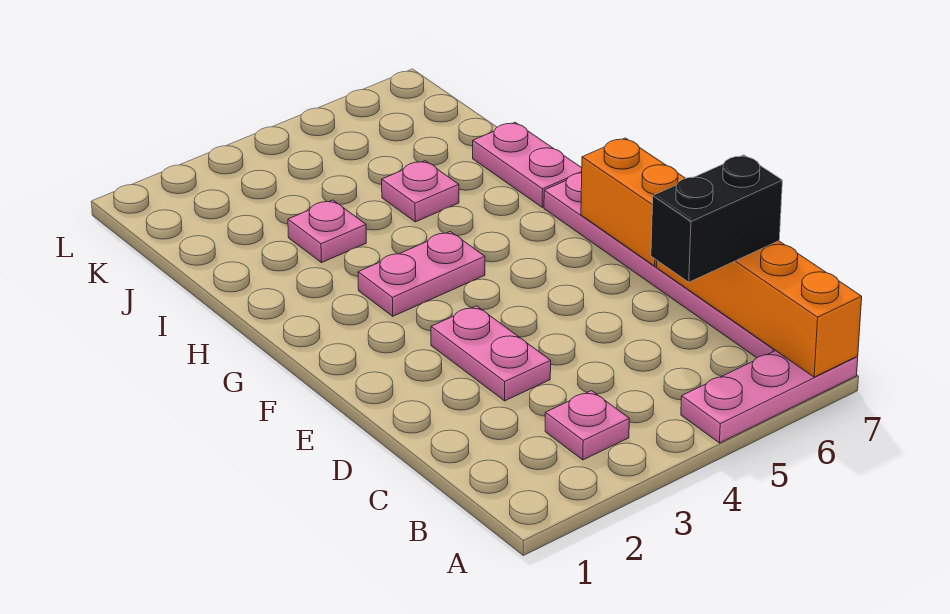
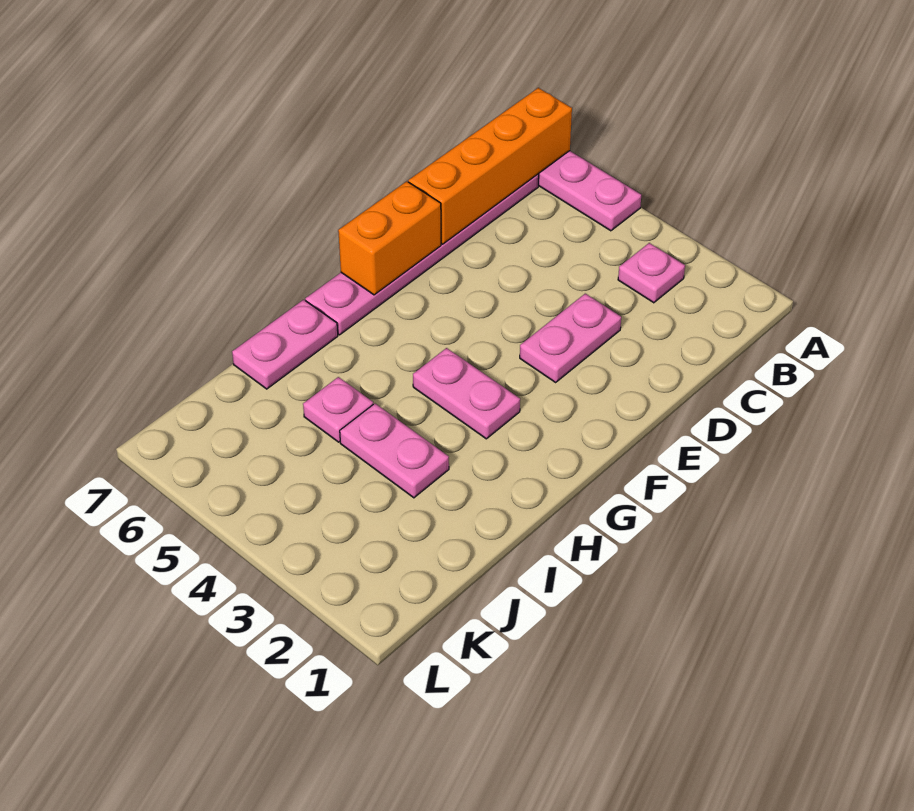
black 1x2 brick [651,155,782,282] -> none
pink 1x1 plate [288,200,366,263] -> pink 1x2 plate [340,404,449,498]

